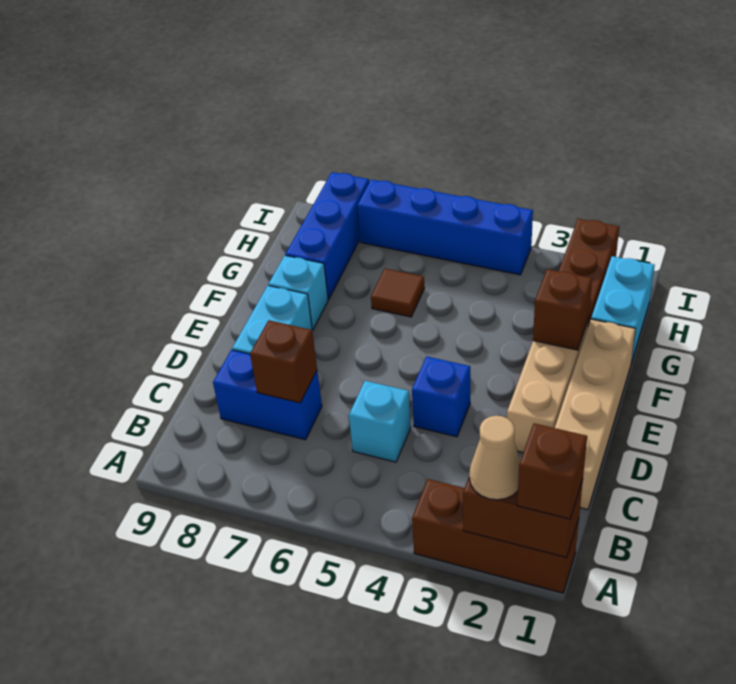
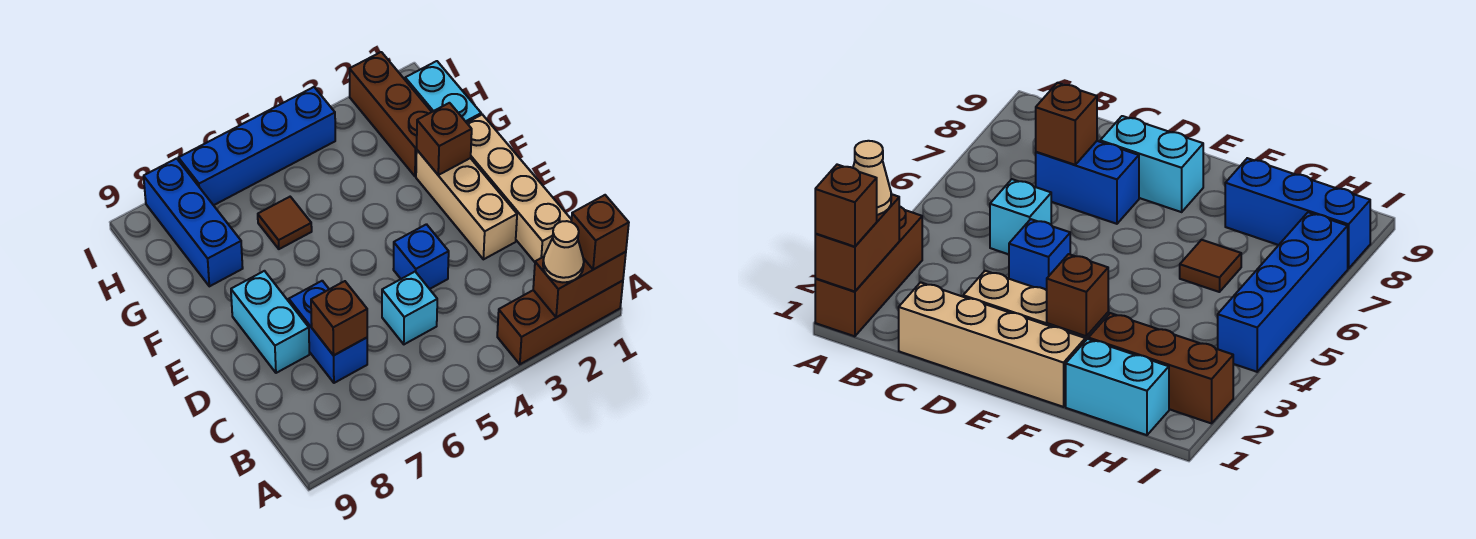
blue 1x2 brick [213,350,322,440] -> blue 1x2 brick turned to [289,281,367,383]
cyan 1x1 brick [268,255,328,330] -> none

